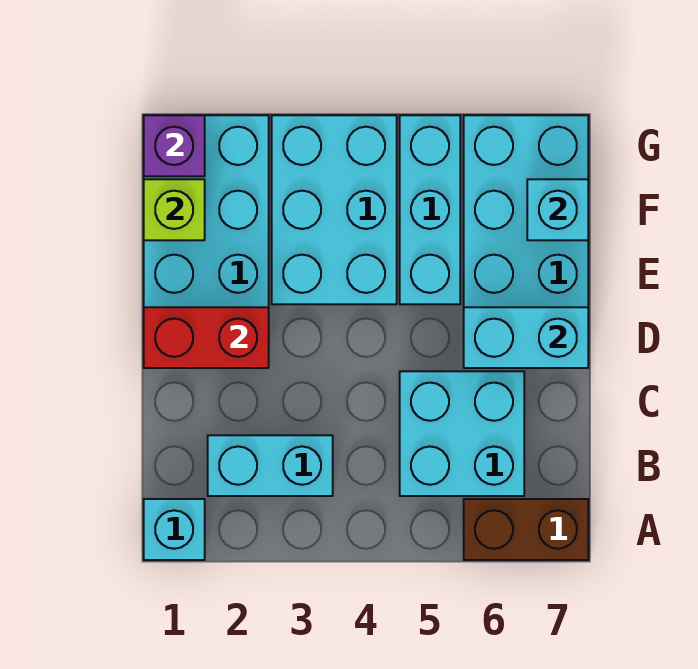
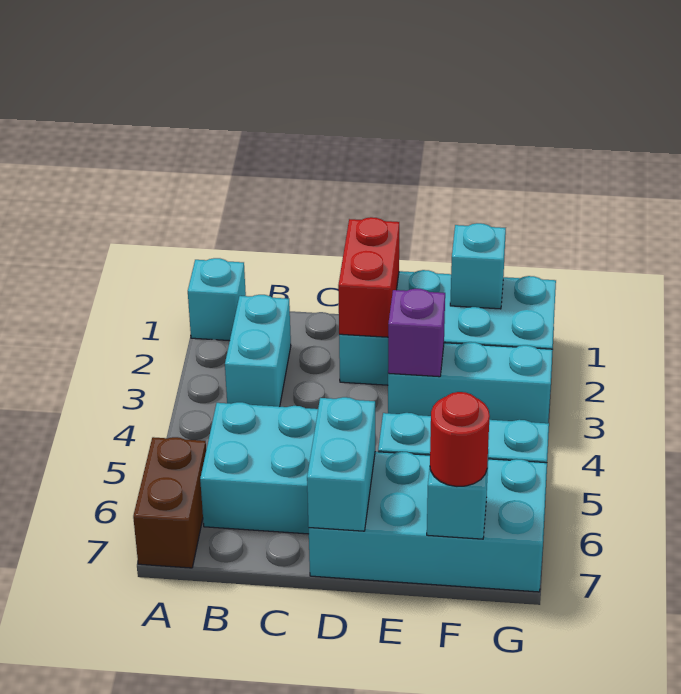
cyan 2x3 brick [272,115,397,304] -> cyan 1x3 brick [388,342,553,423]
lime 1x1 brick [144,179,205,240] -> cyan 1x1 brick [450,223,506,309]
none -> red 1x1 round brick [430,392,490,486]
purple 1x1 brick [144,115,205,176] -> purple 1x1 brick moved to [388,289,445,377]

